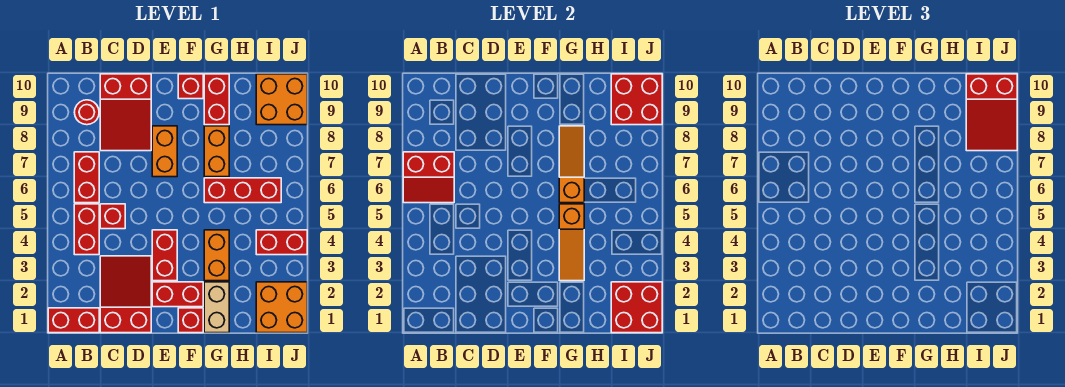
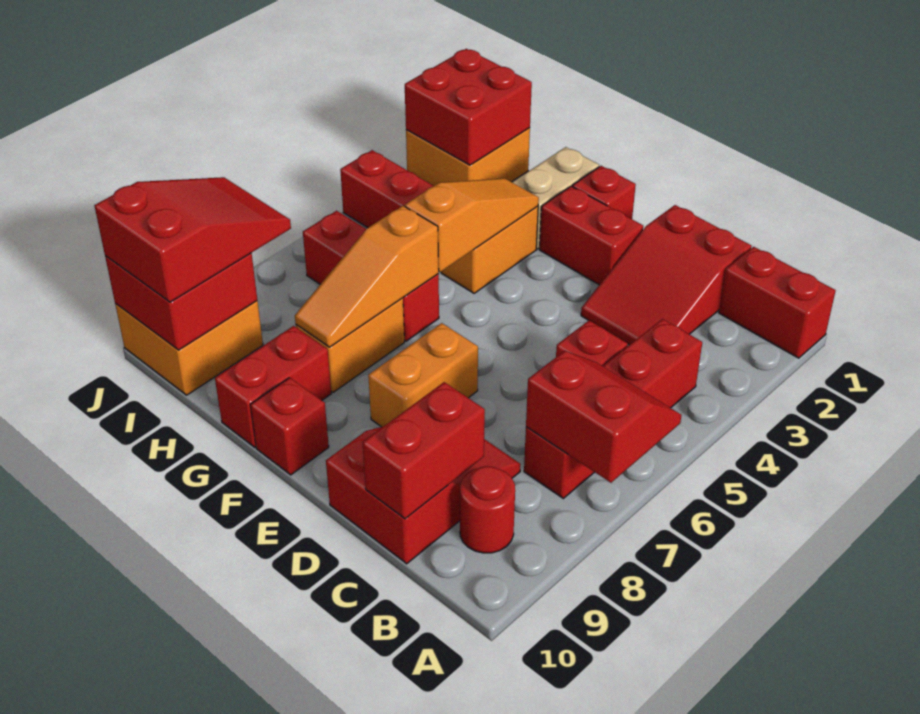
red 1x2 brick [152,230,177,281] -> red 1x2 brick moved to [362,382,485,519]

